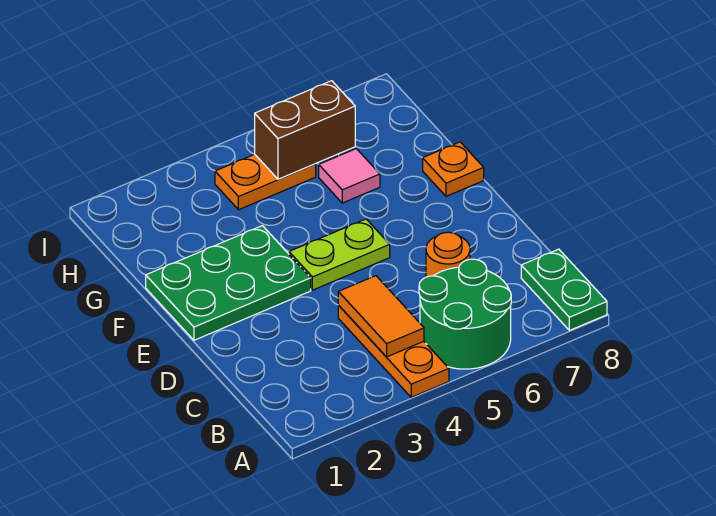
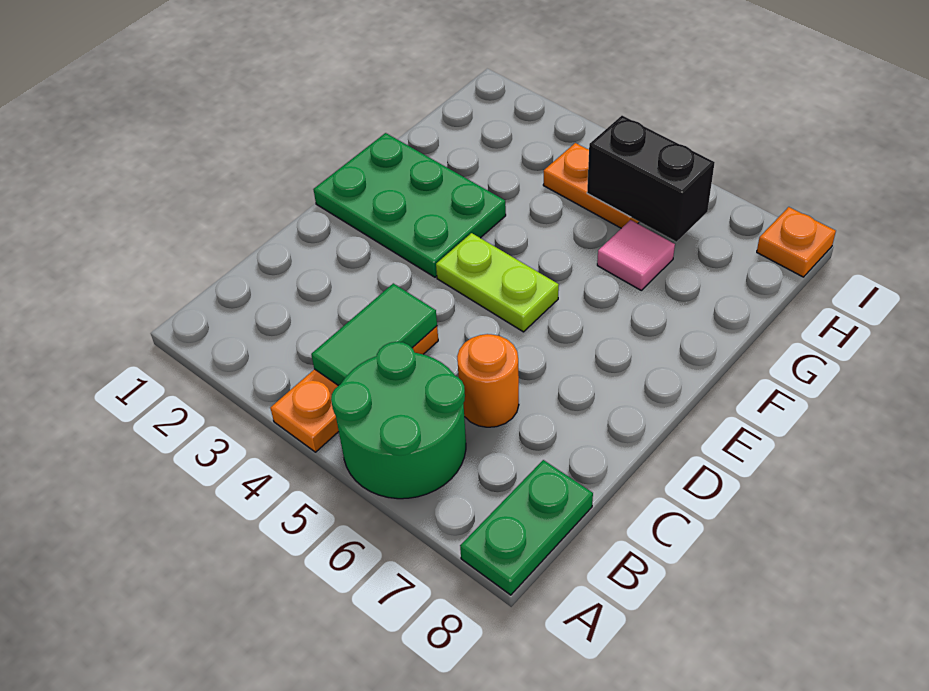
orange 1x2 tile [338,276,424,357] -> green 1x2 tile [311,283,437,386]
orange 1x1 plate [423,142,484,196] -> orange 1x1 plate moved to [757,207,836,277]
brown 1x2 brick [255,81,355,179] -> black 1x2 brick [587,116,715,242]

